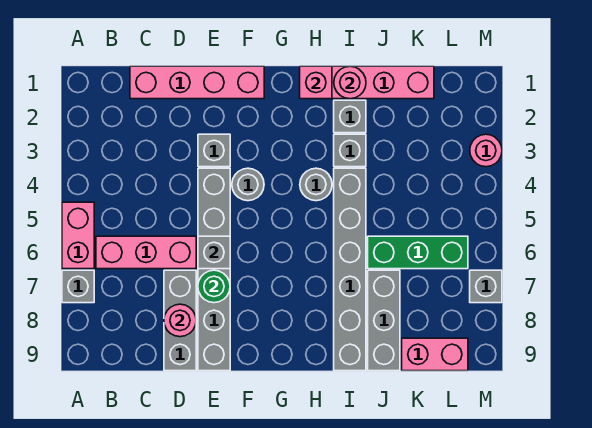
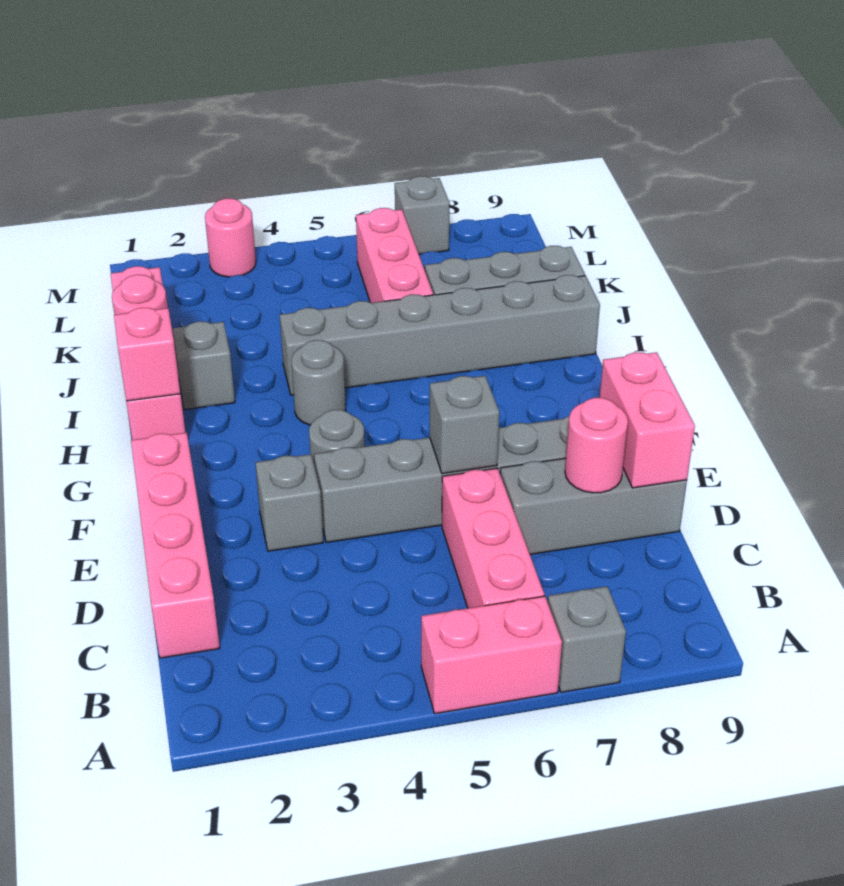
green 1x1 round brick [198,270,230,303] -> none
grey 1x1 brick [334,134,366,167] -> none
green 1x3 brick [368,236,468,269] -> pink 1x3 brick [356,208,433,303]
pink 1x2 brick [402,338,468,371] -> pink 1x2 brick moved to [600,352,695,488]

